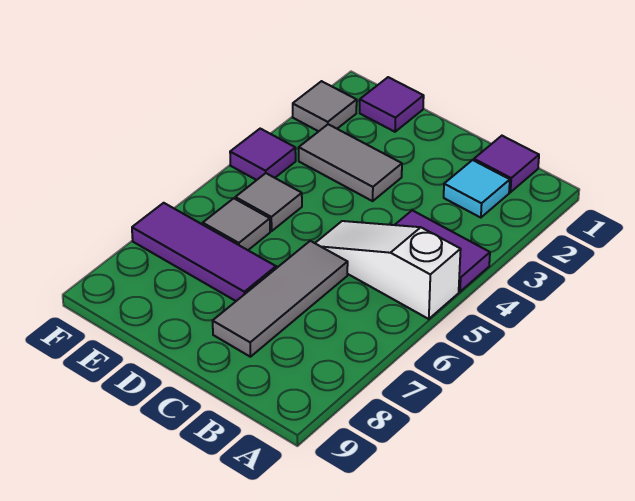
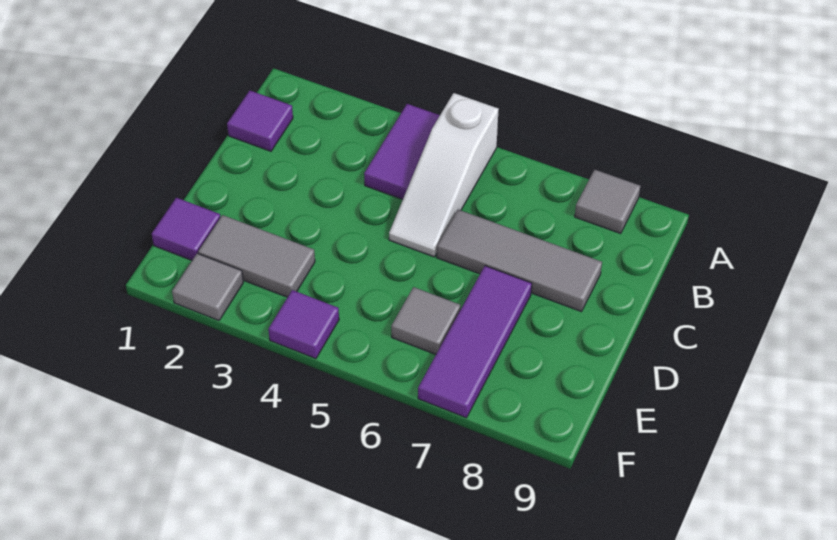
cyan 1x1 tile [444,160,510,218] -> none
grey 1x2 tile [299,124,402,201] -> grey 1x2 tile turned to [198,215,315,297]
grey 1x1 tile [235,173,302,231] -> grey 1x1 tile moved to [575,170,640,234]

